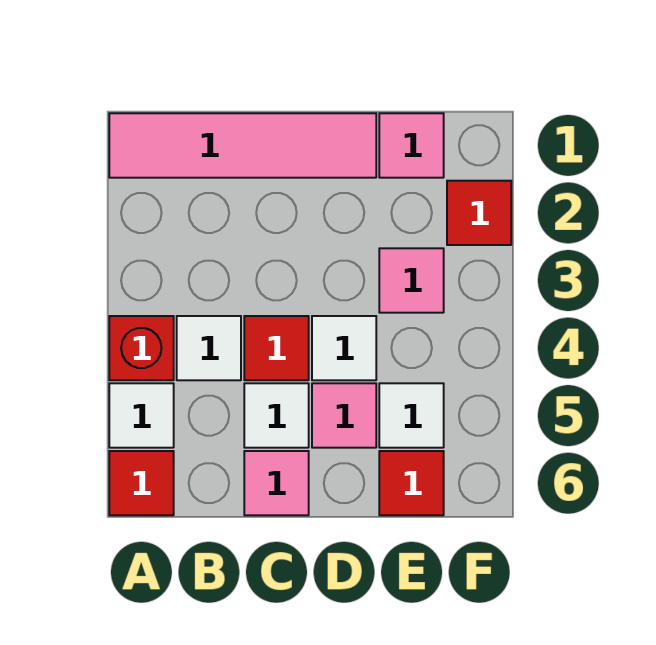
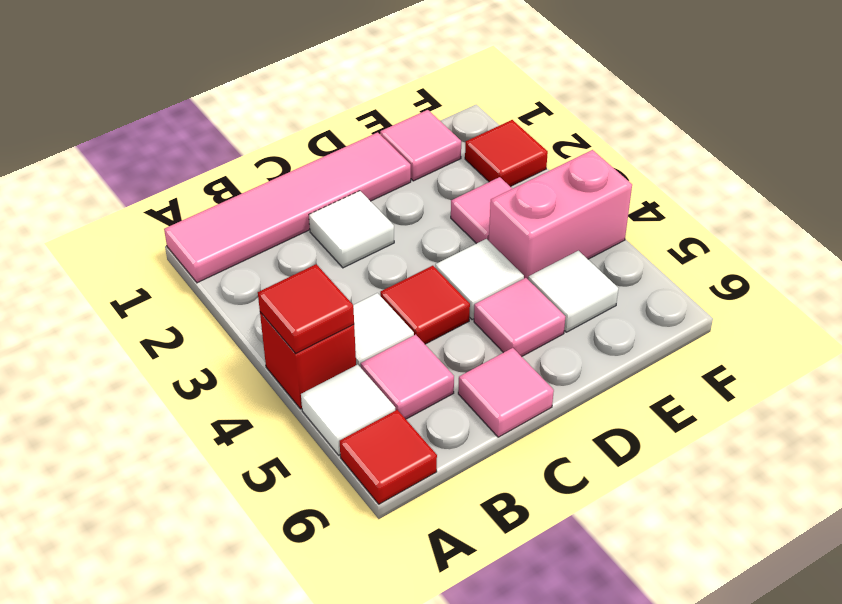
none -> pink 1x1 tile [361,335,454,419]
white 1x1 tile [244,383,309,448] -> white 1x1 tile moved to [309,191,394,268]
none -> pink 1x2 brick [489,150,632,279]
red 1x1 tile [379,451,444,515] -> red 1x1 tile moved to [258,264,354,354]

